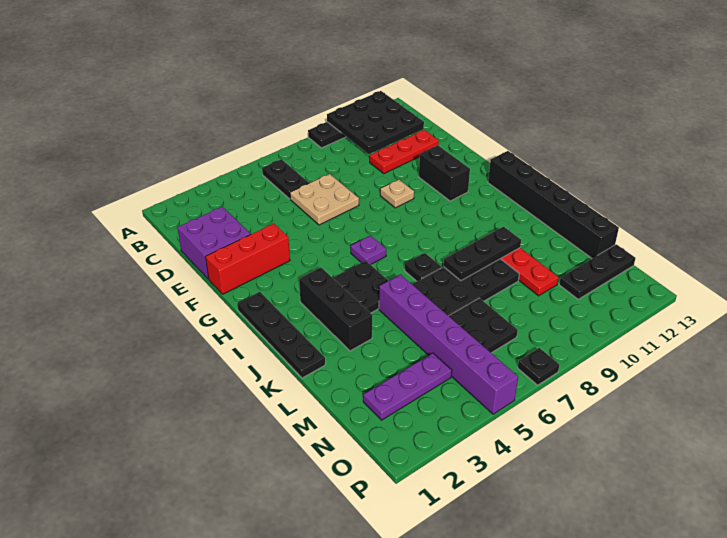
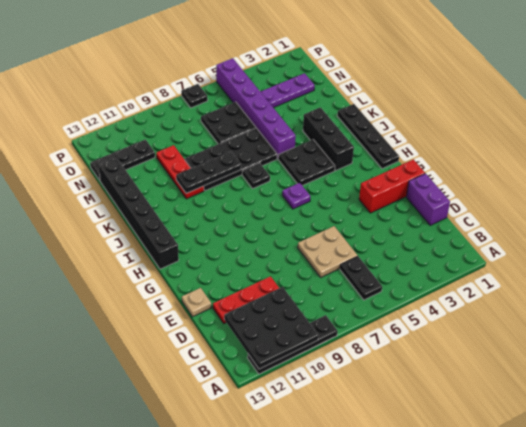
purple 2x2 brick [177,207,251,279] -> purple 1x2 brick [406,173,450,225]
tan 1x1 plate [380,180,414,208] -> tan 1x1 plate moved to [182,288,211,317]
black 1x2 brick [419,145,470,201] -> none

